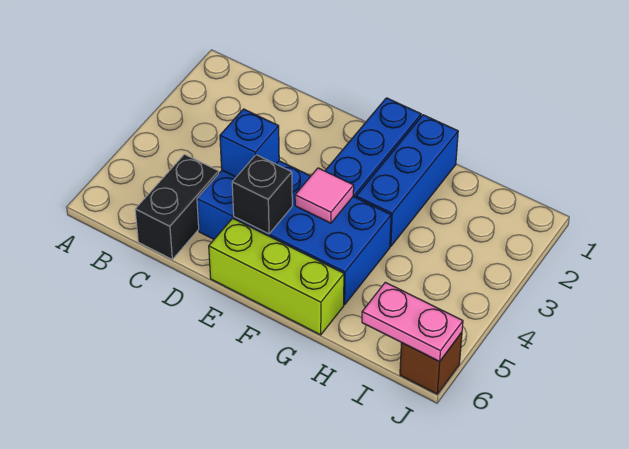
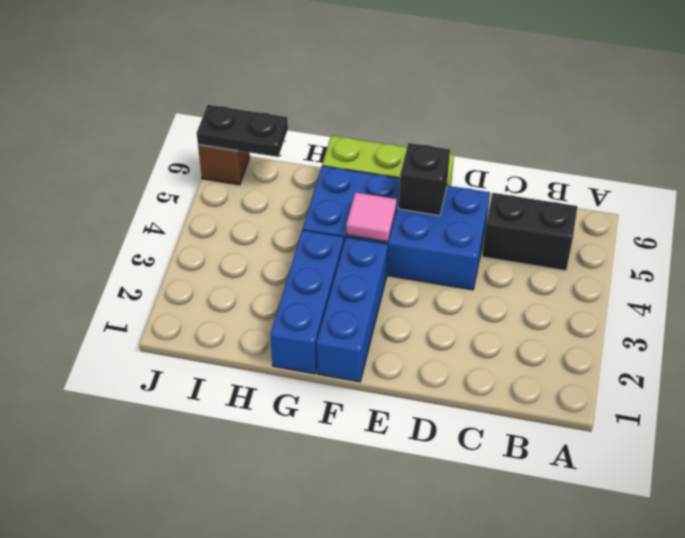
black 1x2 brick [135,154,219,259] -> black 1x2 brick turned to [482,193,578,271]
blue 1x1 brick [220,109,279,177] -> none
pink 1x2 plate [362,282,463,362] -> black 1x2 plate [197,105,288,157]

